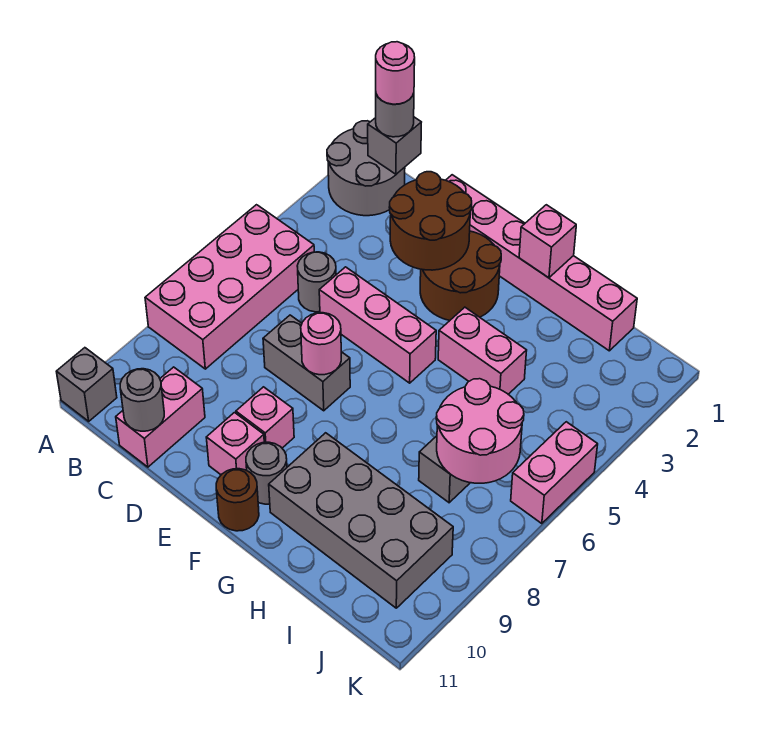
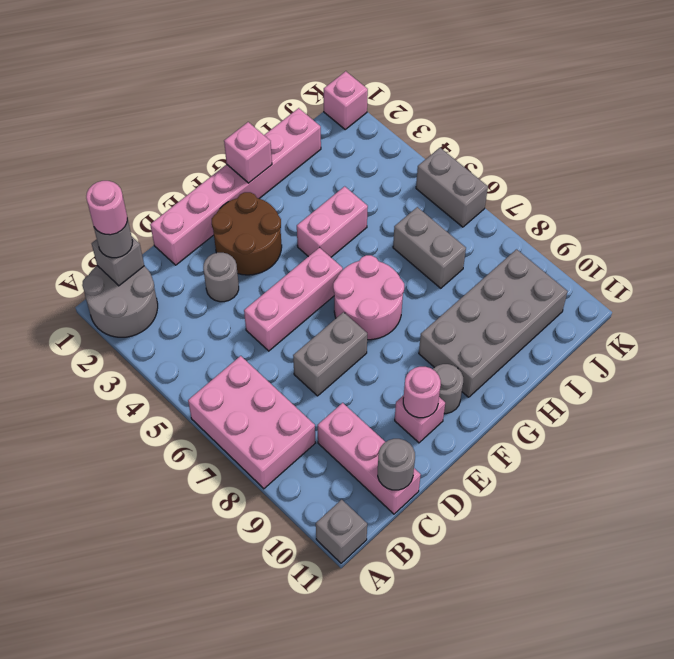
pink 2x4 brick [145,205,314,369] -> pink 2x3 brick [188,356,315,489]
grey 1x1 round brick [297,252,336,312] -> grey 1x1 round brick moved to [203,253,239,302]
pink 1x2 brick [116,367,205,467] -> pink 1x3 brick [318,403,421,514]
brown 2x2 round brick [389,172,472,270] -> none
pink 1x1 round brick [301,313,341,375] -> pink 1x1 round brick moved to [403,367,441,418]
pink 1x1 brick [236,387,294,448] -> pink 1x1 brick moved to [324,71,368,129]
brown 1x1 round brick [216,469,259,531] -> none
pink 2x2 round brick [436,379,524,483] -> pink 2x2 round brick moved to [333,255,404,340]
pink 1x2 brick [511,422,598,524] -> grey 1x2 brick [416,148,488,227]

